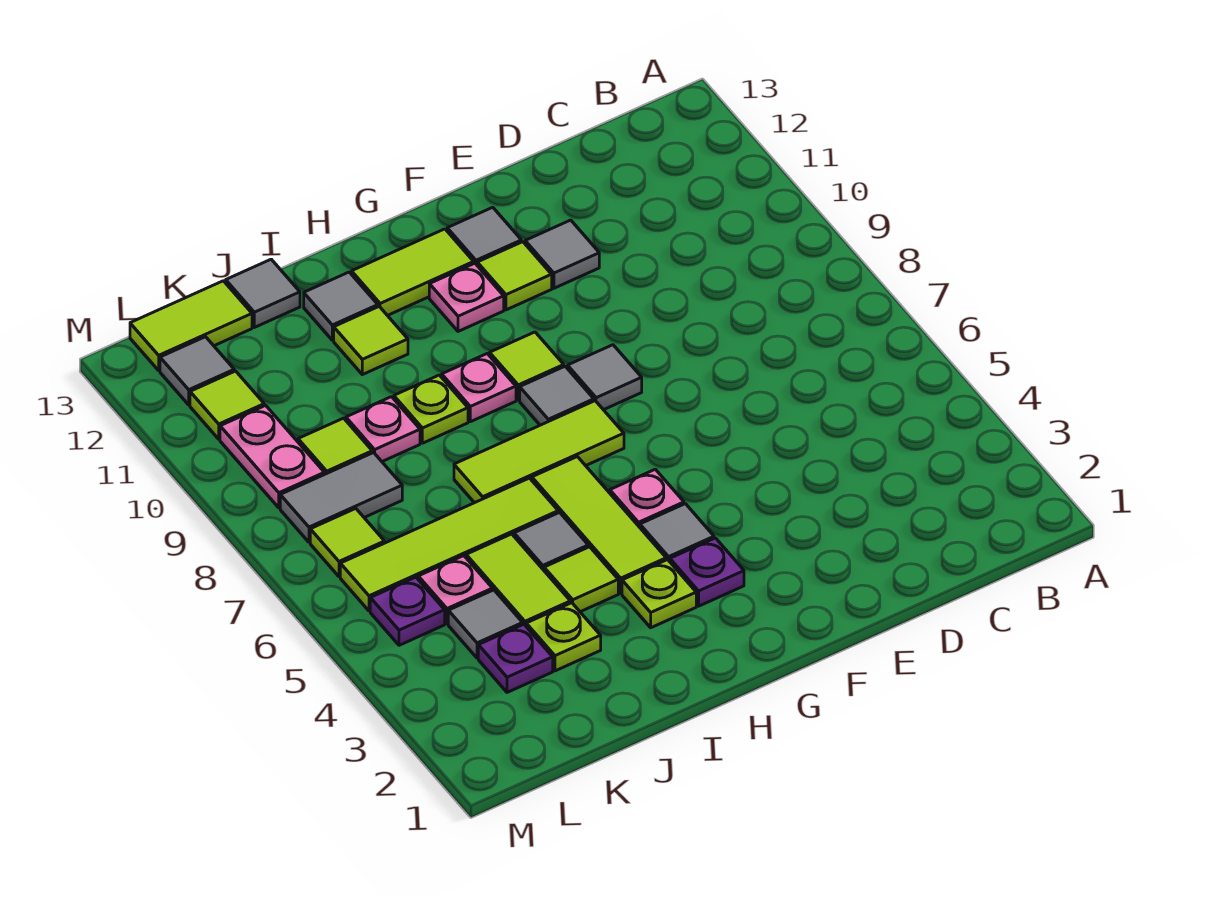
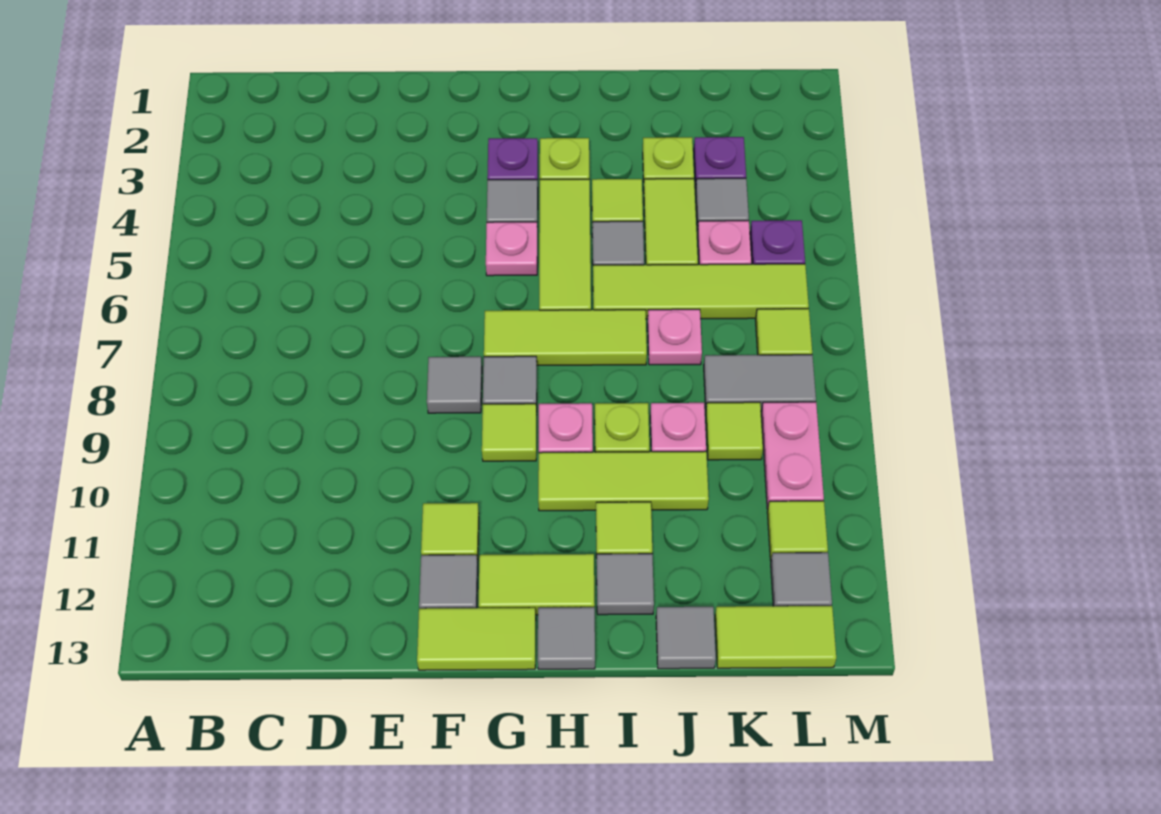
grey 1x1 tile [525,220,599,288] -> grey 1x1 tile moved to [538,607,595,669]
none -> lime 1x2 tile [417,608,536,670]
pink 1x1 plate [429,263,504,331] -> pink 1x1 plate moved to [648,309,702,365]
none -> lime 1x3 tile [538,451,709,511]

